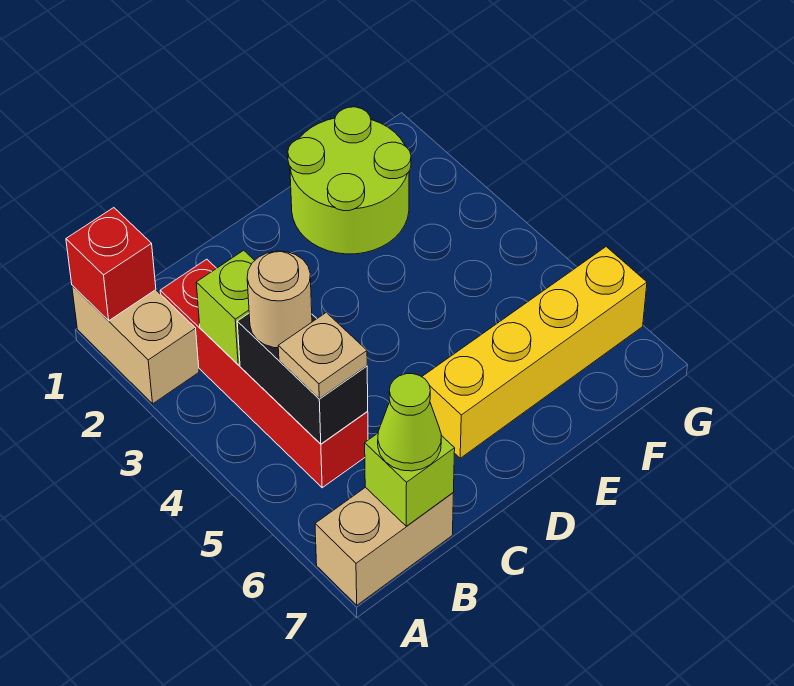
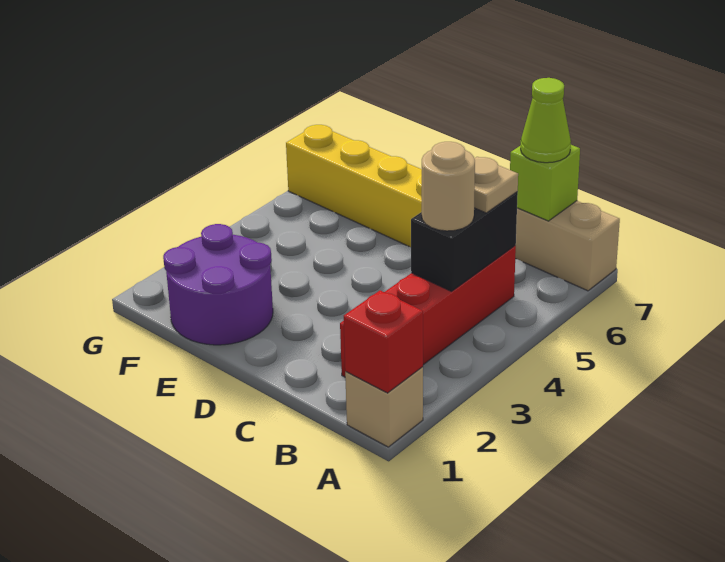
tan 1x2 brick [72,285,199,404] -> tan 1x1 brick [345,367,423,447]
lime 1x1 brick [196,250,255,364] -> none
lime 2x2 round brick [288,107,411,254] -> purple 2x2 round brick [163,224,273,345]

